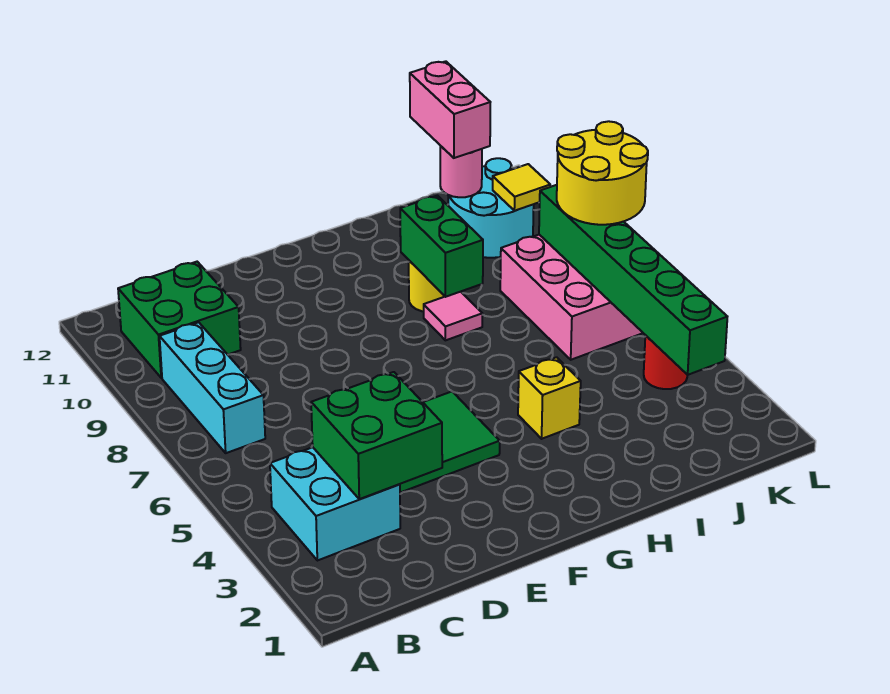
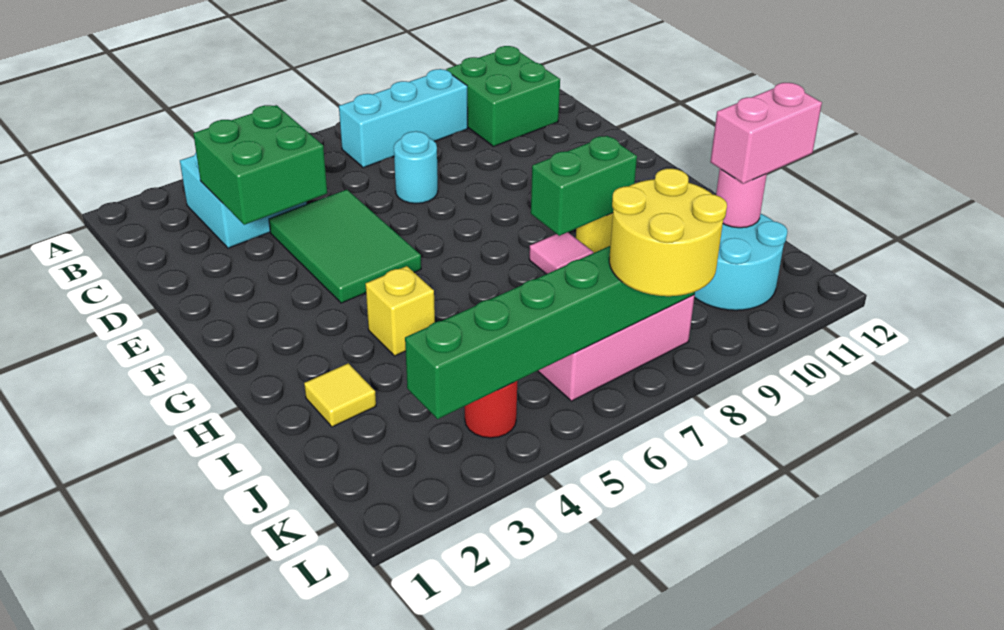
none -> cyan 1x1 round brick [394,131,438,204]
yellow 1x1 tile [493,164,550,211] -> yellow 1x1 tile moved to [304,363,376,427]

